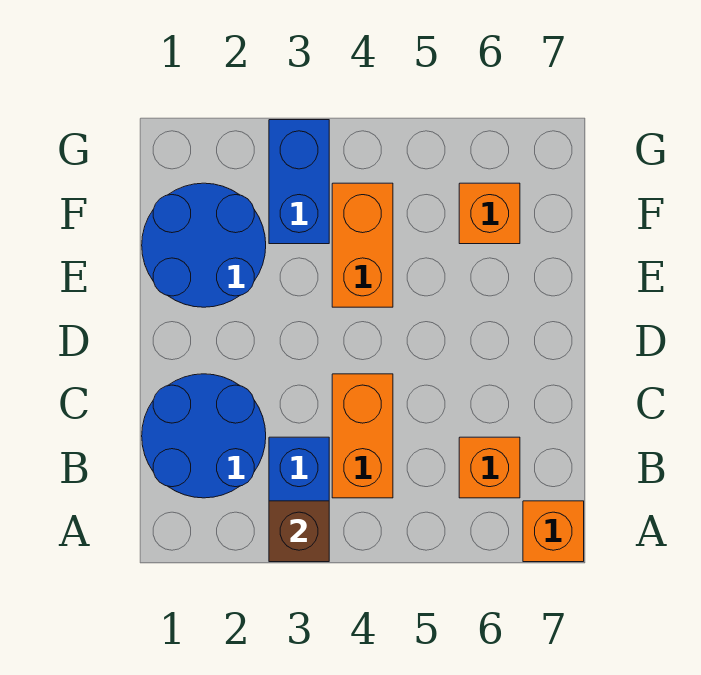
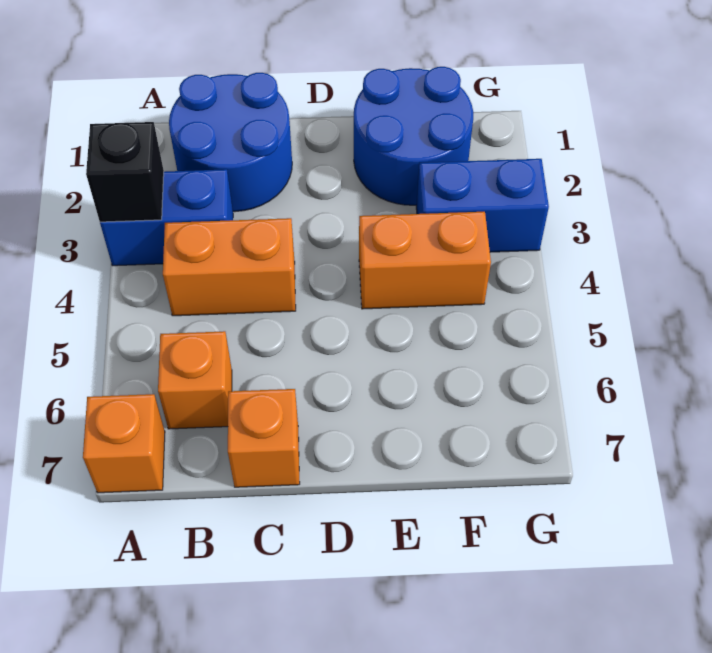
brown 1x1 brick [269,501,329,562] -> black 1x1 brick [86,122,164,222]
orange 1x1 brick [459,183,520,244] -> orange 1x1 brick moved to [228,389,300,487]

